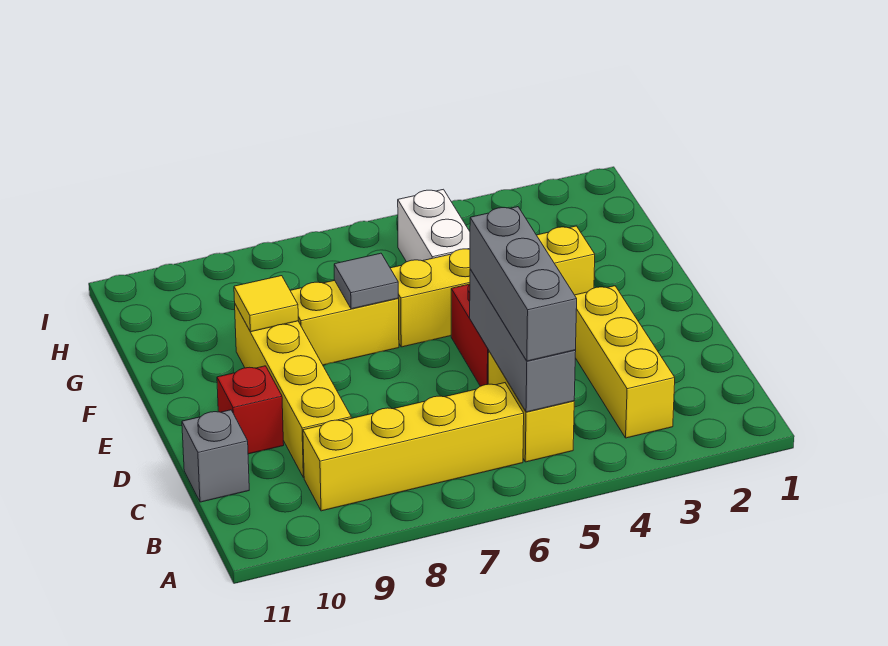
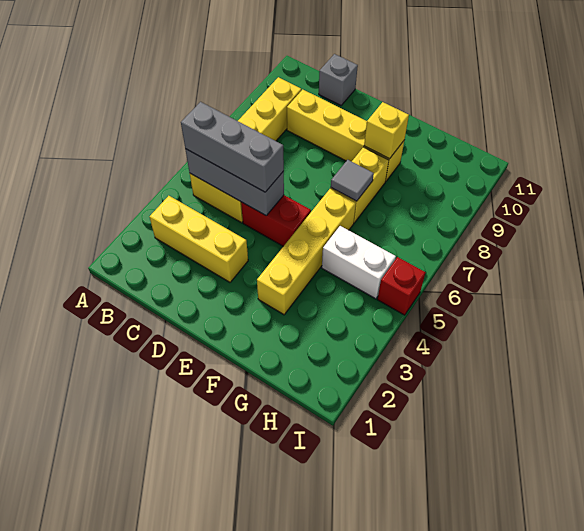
red 1x1 brick [217,366,284,454] -> red 1x1 brick moved to [377,257,426,315]
yellow 1x1 tile [234,276,298,332] -> yellow 1x1 brick [364,102,409,159]

